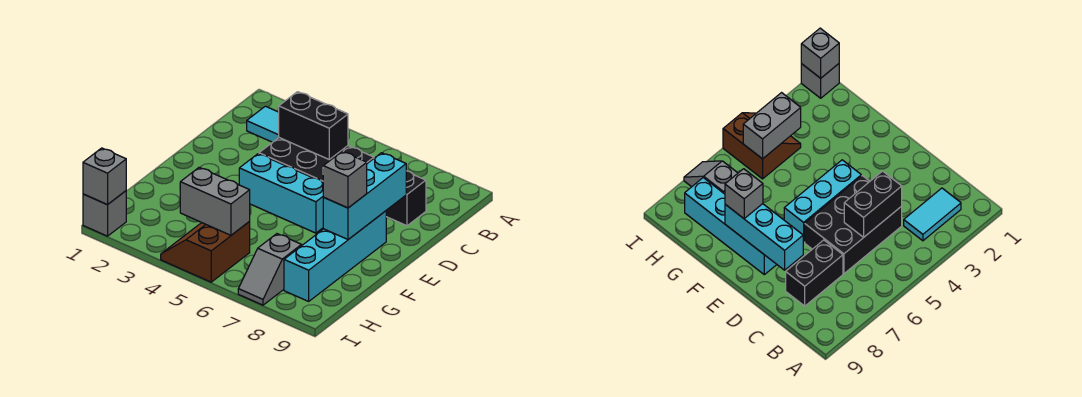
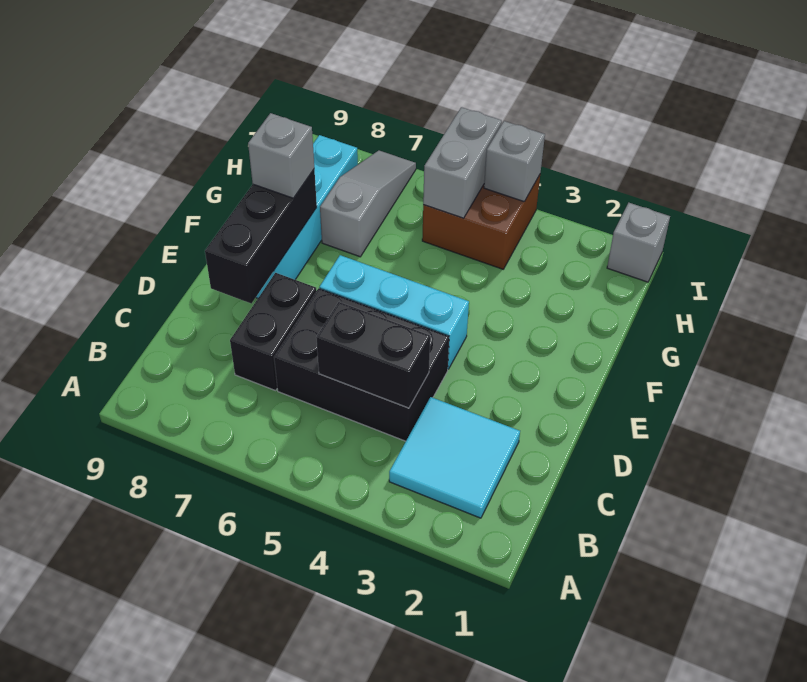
cyan 1x2 tile [247,106,279,142] -> cyan 2x2 tile [389,397,520,518]
black 1x2 brick [386,171,426,226] -> black 1x2 brick turned to [230,273,316,391]
cyan 1x3 brick [323,153,406,239] -> black 1x3 brick [205,169,317,303]
brown 2x2 slope [161,222,250,282] -> brown 2x2 brick [422,175,540,269]
grey 1x2 brick [180,167,250,235] -> grey 1x2 brick turned to [423,107,502,218]
grey 1x2 slope [238,234,302,305] -> grey 1x3 slope [320,151,416,257]
grey 1x1 brick [83,148,126,205] -> grey 1x1 brick moved to [484,121,545,201]

